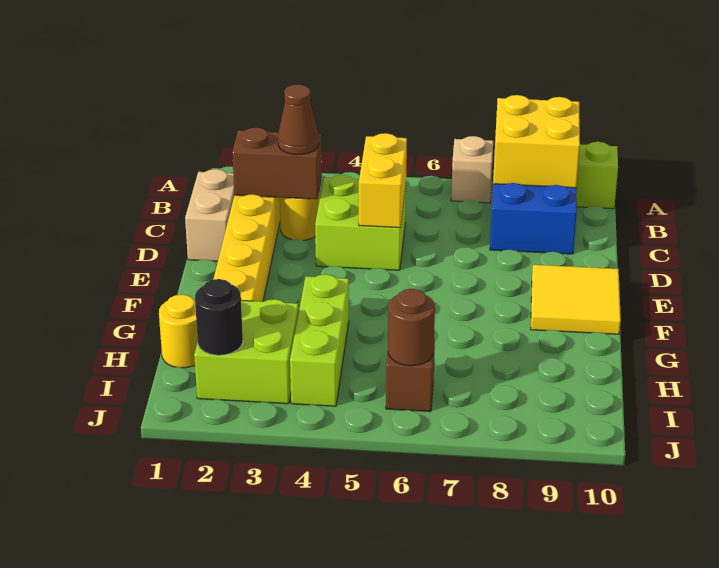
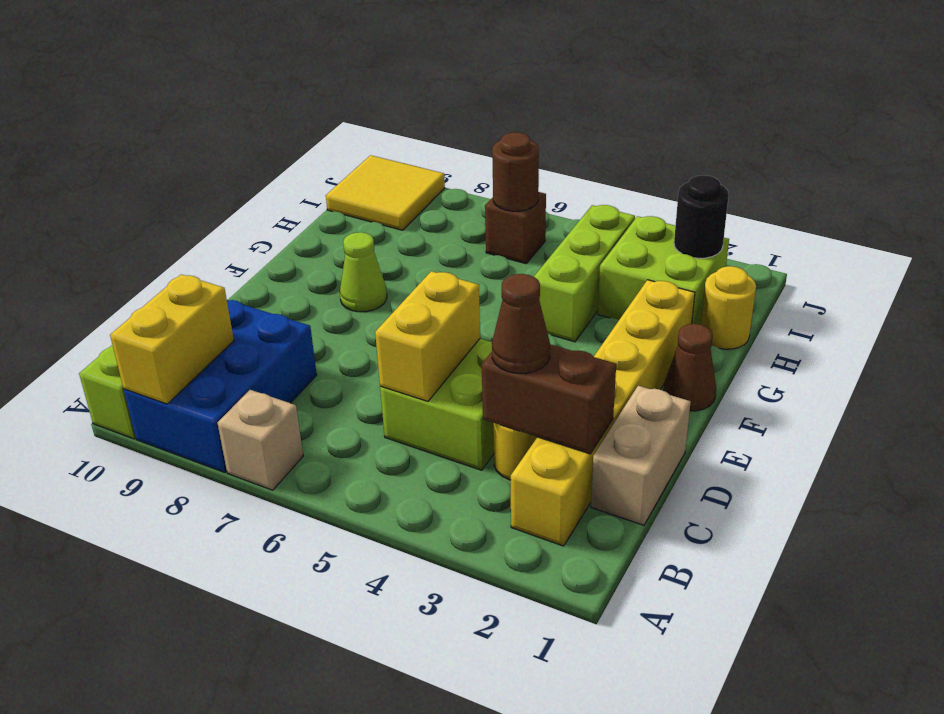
yellow 2x2 brick [493,95,580,188] -> yellow 1x2 brick [110,274,234,404]
yellow 2x2 tile [531,265,621,334] -> yellow 2x2 tile moved to [326,155,445,230]
none -> brown 1x1 cone [663,324,716,411]
none -> lime 1x1 cone [340,232,387,312]

